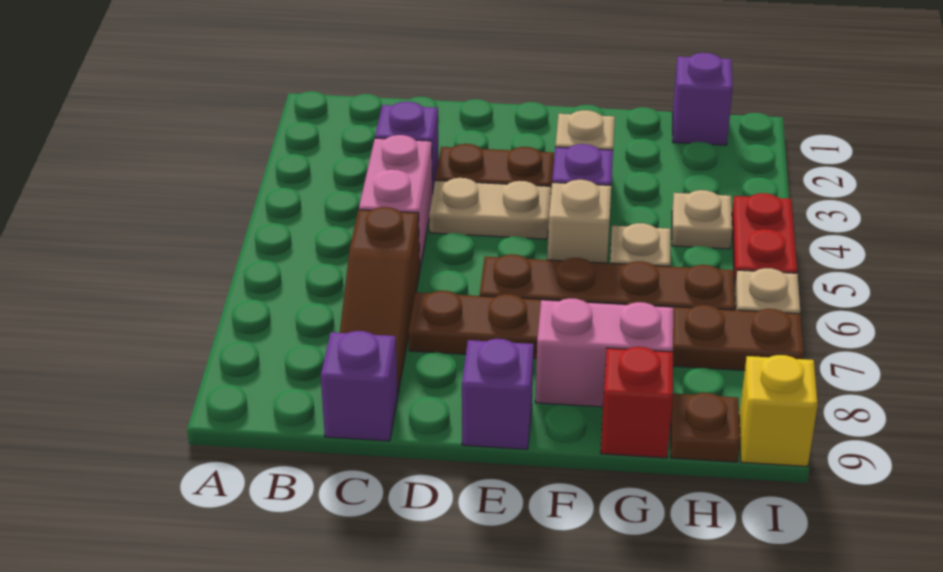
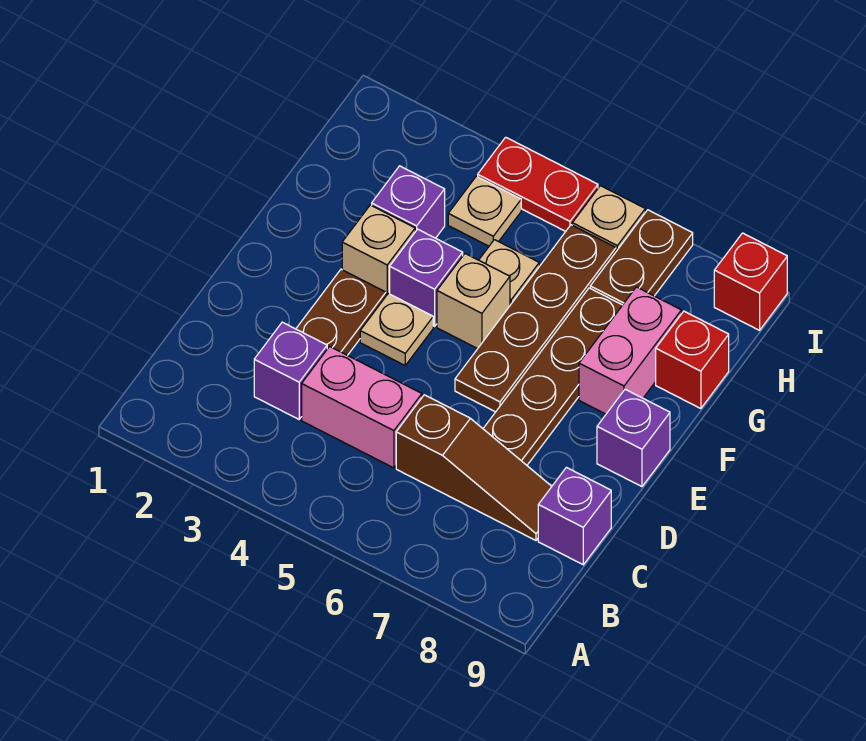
tan 1x2 plate [429,178,551,239] -> tan 1x1 plate [360,294,433,365]
purple 1x1 brick [673,53,733,145] -> purple 1x1 brick moved to [372,166,445,238]
brown 1x1 plate [671,393,740,462] -> none
yellow 1x1 brick [739,355,818,466] -> red 1x1 brick [714,233,787,330]

